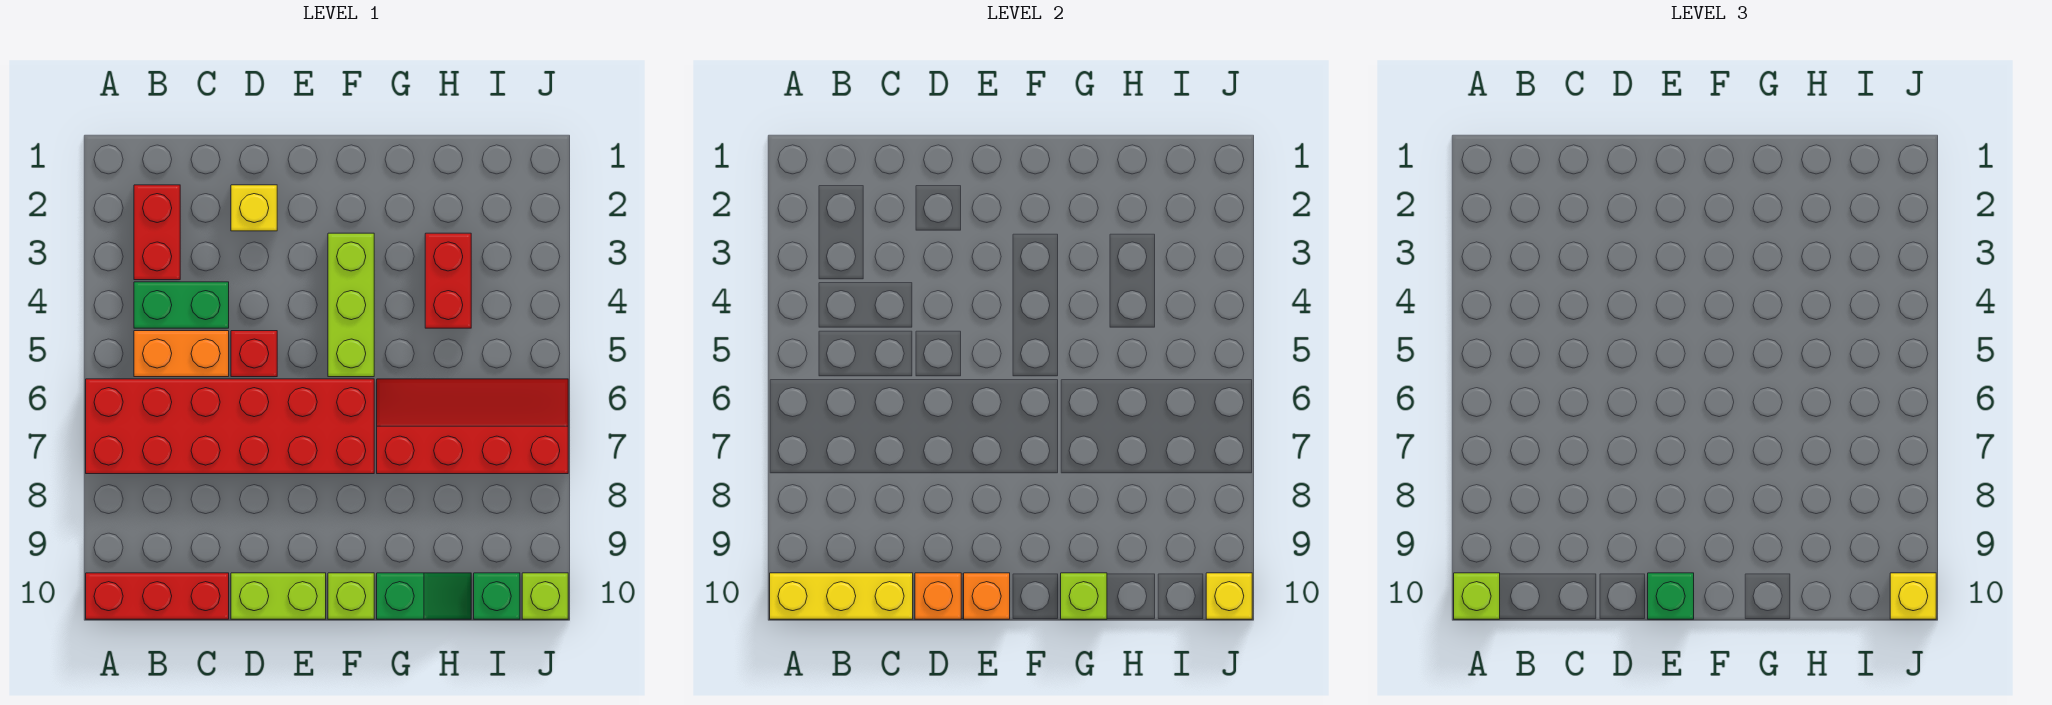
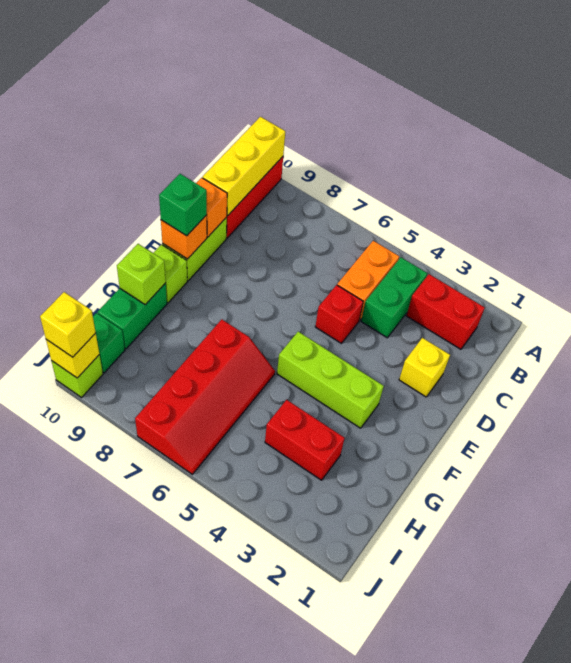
red 2x6 brick [86,379,374,474] -> none
lime 1x1 brick [1454,573,1500,619] -> none
green 1x2 slope [377,573,471,619] -> green 1x2 brick [98,283,167,349]

